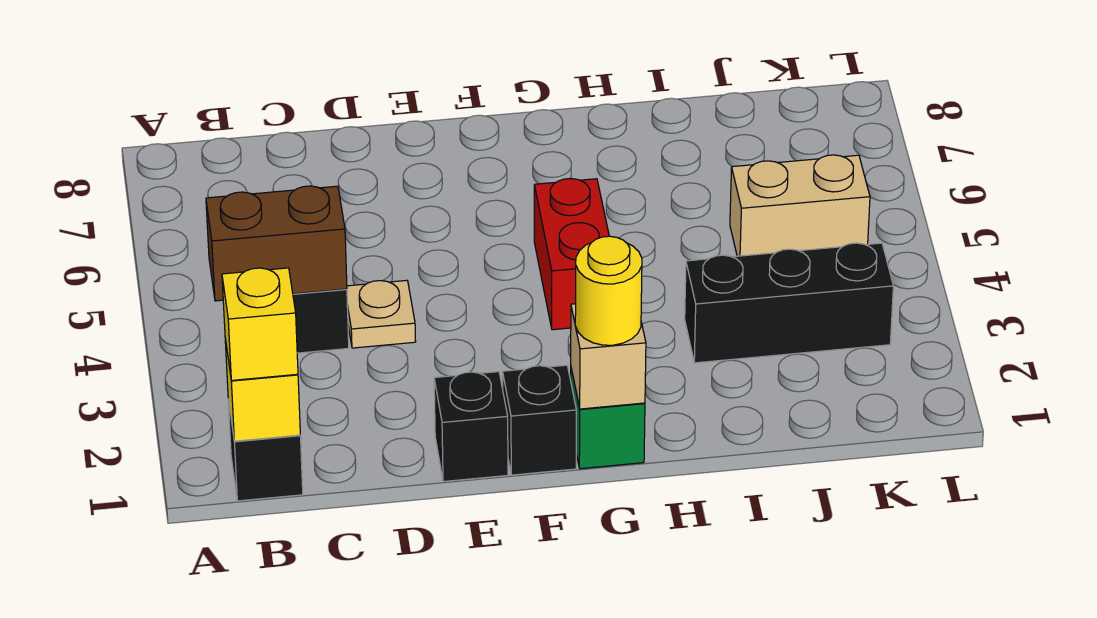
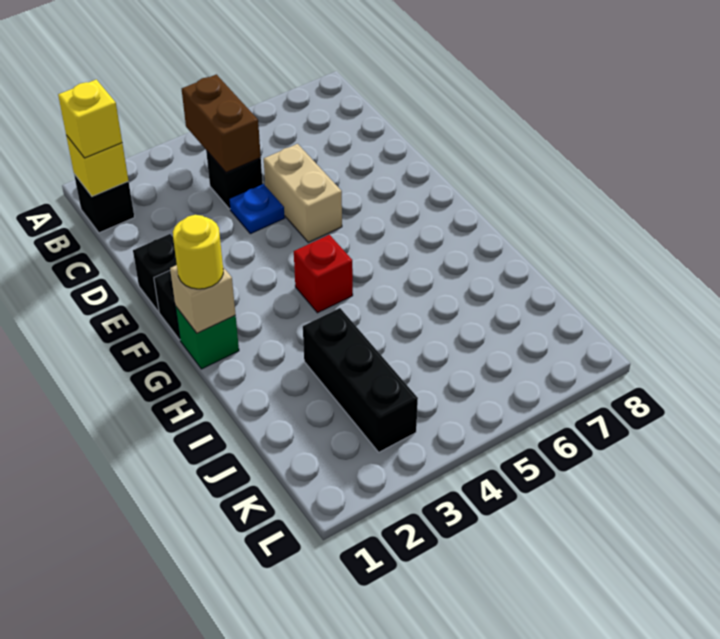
tan 1x1 plate [347,280,416,348] -> blue 1x1 plate [229,184,285,234]
red 1x2 brick [534,178,609,330] -> red 1x1 brick [294,235,353,313]
tan 1x2 brick [730,155,870,256] -> tan 1x2 brick moved to [264,144,342,242]

